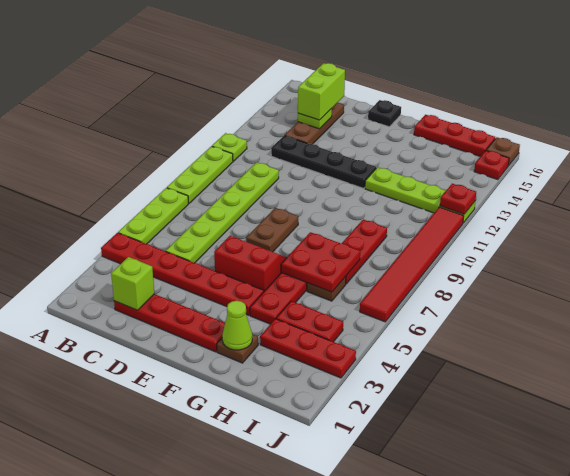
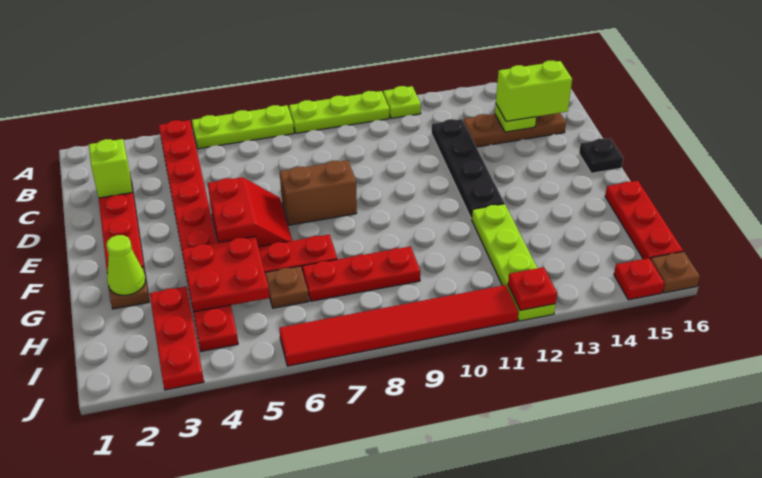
lime 1x6 plate [166,162,279,263] -> none
brown 1x2 plate [246,208,298,252] -> brown 1x2 brick [280,160,357,225]
red 2x2 plate [281,232,360,292] -> red 2x2 plate moved to [182,236,270,312]

